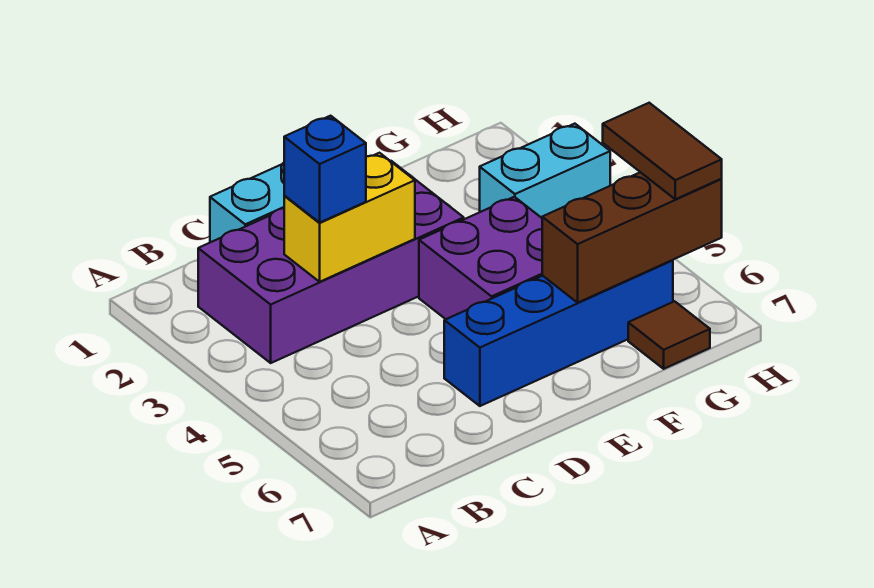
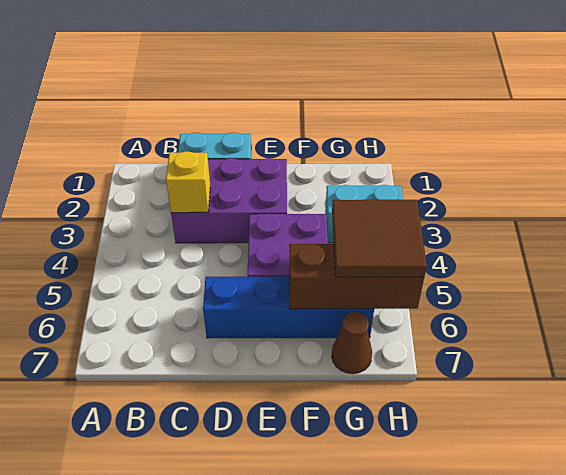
purple 2x4 brick [198,161,464,363] -> purple 2x3 brick [171,158,287,243]
yellow 1x2 brick [284,153,415,282] -> yellow 1x1 brick [166,151,210,213]
blue 1x1 brick [284,116,366,223] -> none
brown 1x1 tile [628,301,710,369] -> brown 1x1 cone [332,312,372,374]
brown 1x2 tile [603,103,722,199] -> brown 2x2 tile [332,200,427,277]

